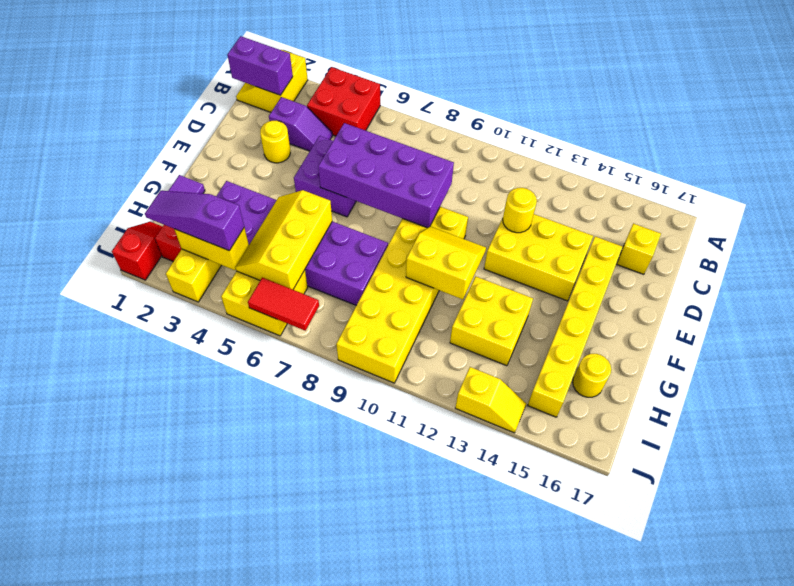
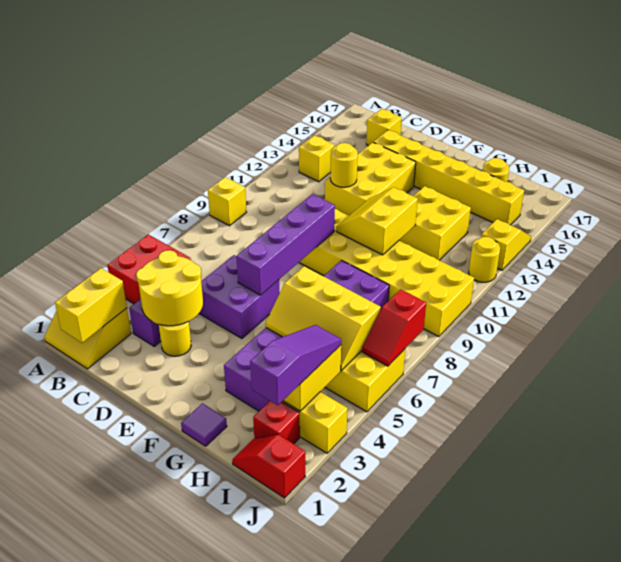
none -> yellow 1x1 brick [208,177,246,226]
purple 1x2 brick [227,36,293,95] -> yellow 1x2 brick [55,268,127,343]
none -> yellow 1x1 brick [299,135,334,182]
none -> yellow 2x2 round brick [136,250,203,326]
purple 2x4 brick [318,123,454,228] -> purple 1x4 brick [236,194,335,295]
purple 1x3 slope [145,191,244,251] -> purple 1x3 slope turned to [250,325,341,405]
red 1x2 tile [248,277,319,331] -> red 1x2 slope [362,289,426,366]
none -> yellow 1x1 round brick [469,237,500,282]

